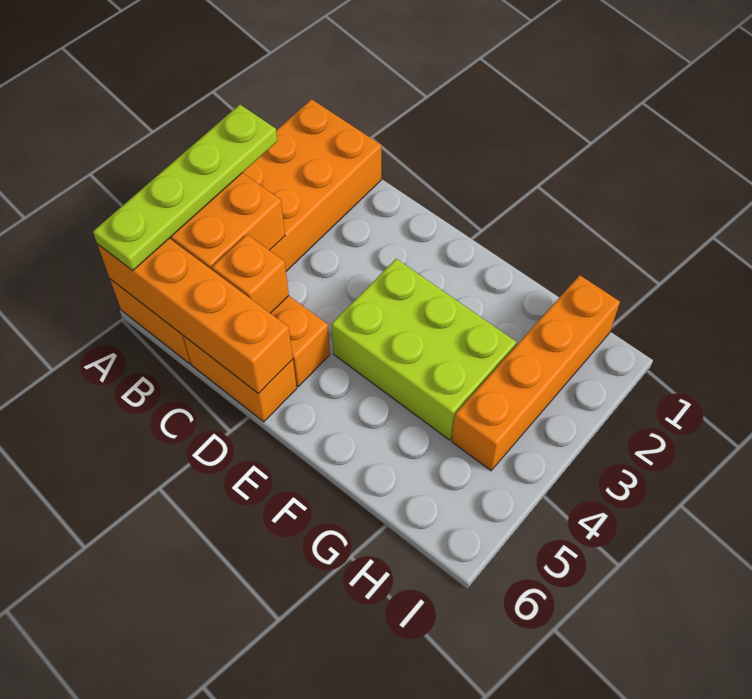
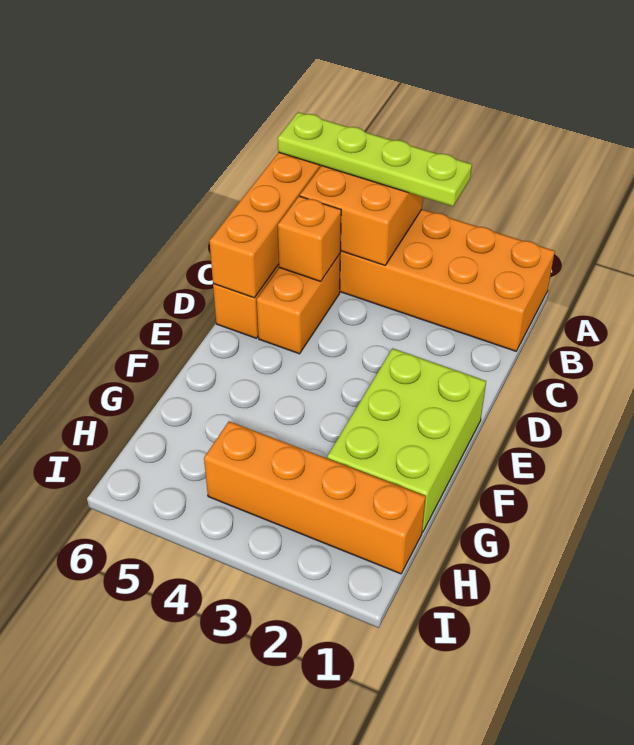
lime 2x3 brick [331,259,516,440] -> lime 2x3 brick moved to [327,348,486,532]

